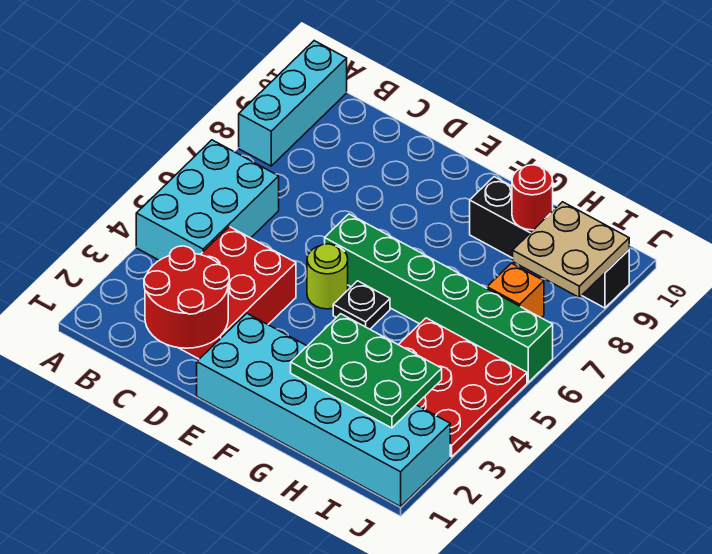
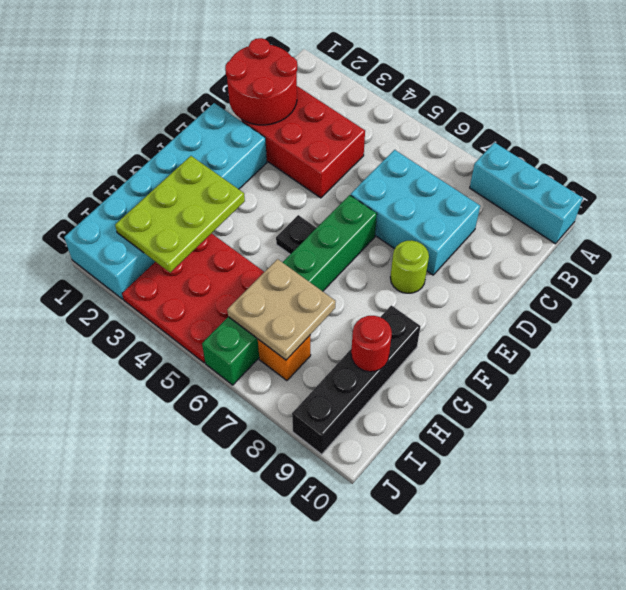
cyan 2x3 brick [136,140,279,260] -> cyan 2x3 brick moved to [351,150,480,275]
lime 1x1 round brick [307,244,348,309] -> lime 1x1 round brick moved to [390,240,429,293]
green 2x3 plate [291,314,442,428] -> lime 2x3 plate [115,156,245,272]
tan 2x2 plate [513,202,629,297] -> tan 2x2 plate moved to [227,259,336,360]

